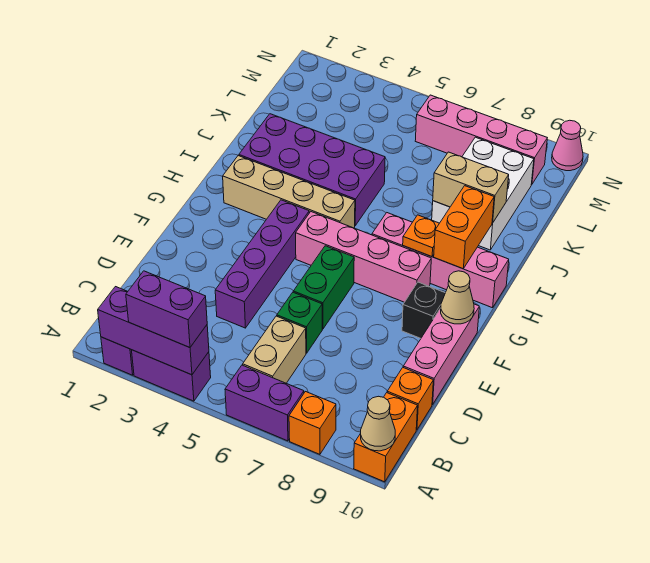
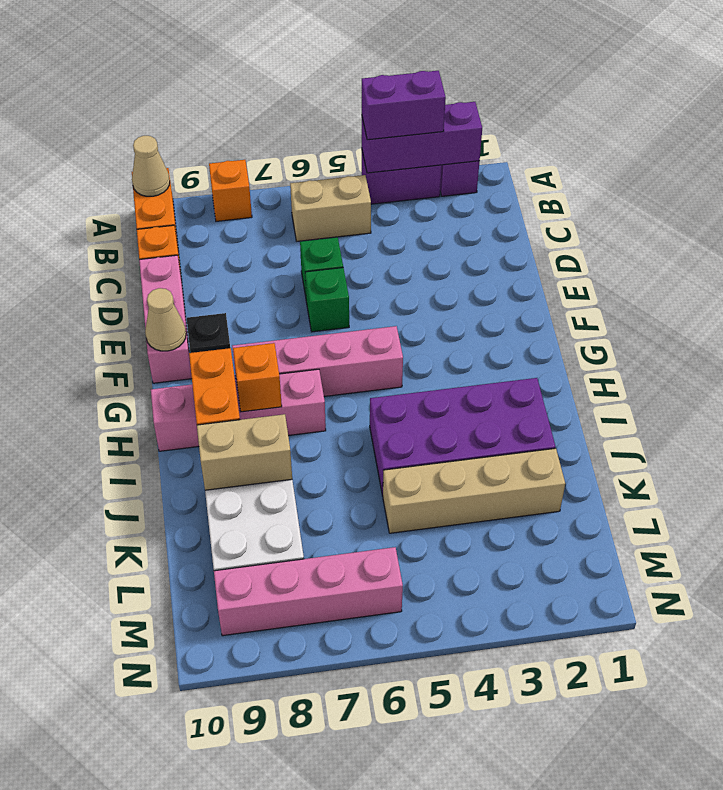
purple 1x2 brick [225,365,304,441] -> none
tan 1x2 brick [243,316,306,383] -> tan 1x2 brick turned to [290,175,371,241]
purple 1x4 brick [215,200,309,328] -> none
green 1x2 brick [293,246,354,329] -> green 1x1 brick [305,268,349,332]
tan 1x4 brick [223,156,355,228] -> tan 1x4 brick moved to [383,448,565,533]
orange 1x1 plate [403,215,439,257] -> orange 1x1 brick [233,343,282,412]
pink 1x1 cone [552,120,583,171] -> none

